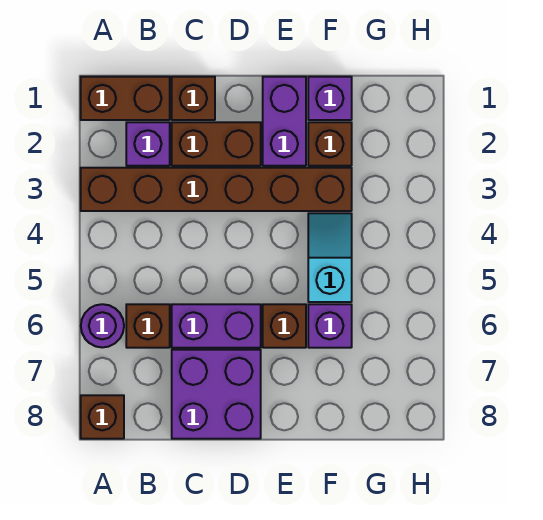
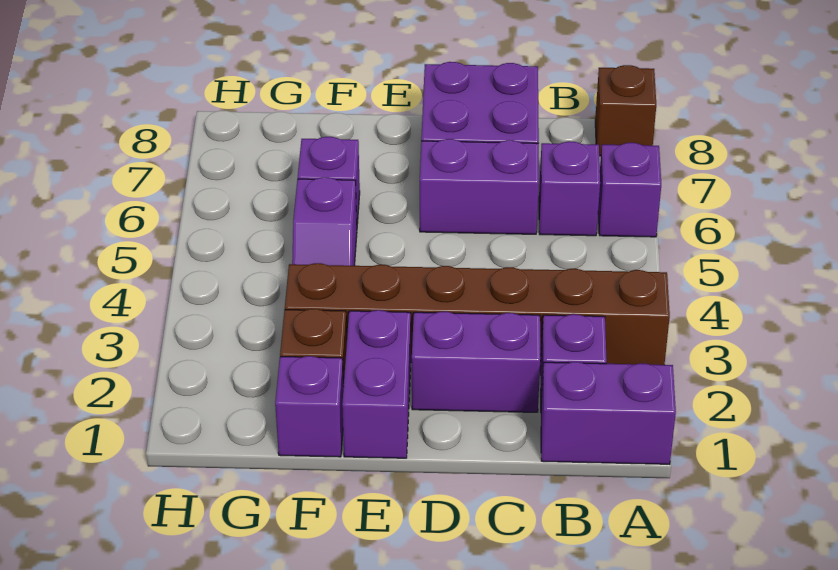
brown 1x2 brick [81,77,170,120] -> purple 1x2 brick [541,362,676,464]
purple 1x1 round brick [81,304,124,348] -> purple 1x1 brick [598,143,661,237]
brown 1x1 brick [126,304,170,348] -> purple 1x1 brick [539,141,600,236]
brown 1x1 brick [172,77,215,120] -> none
brown 1x2 brick [172,122,261,166] -> purple 1x2 brick [412,312,540,412]
brown 1x1 brick [263,304,306,348] -> none
cyan 1x2 slope [308,213,352,302] -> purple 1x2 slope [292,177,357,266]

